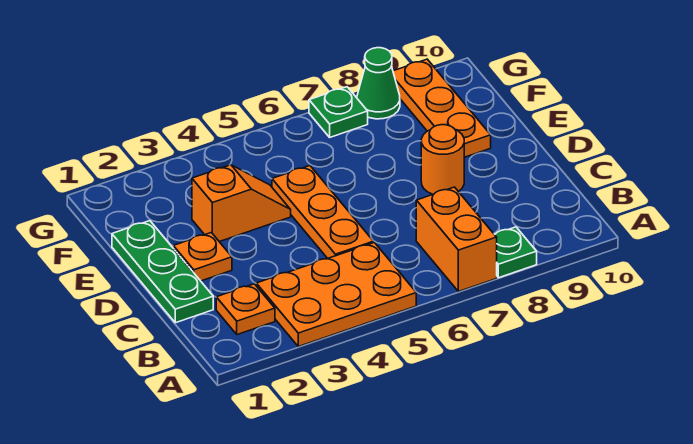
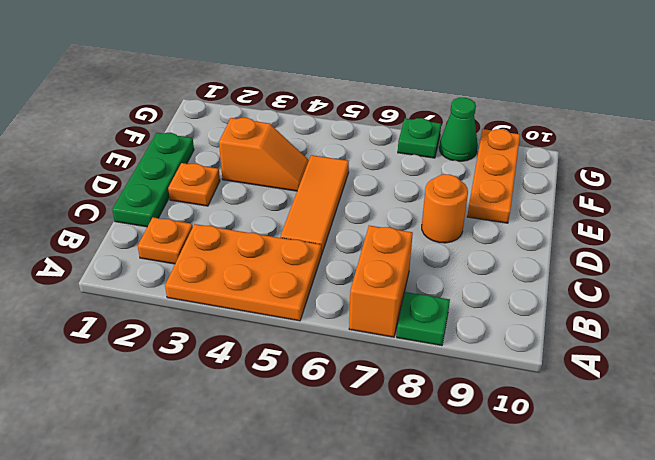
orange 1x3 plate [272,166,374,258] -> orange 1x3 tile [280,155,349,255]

